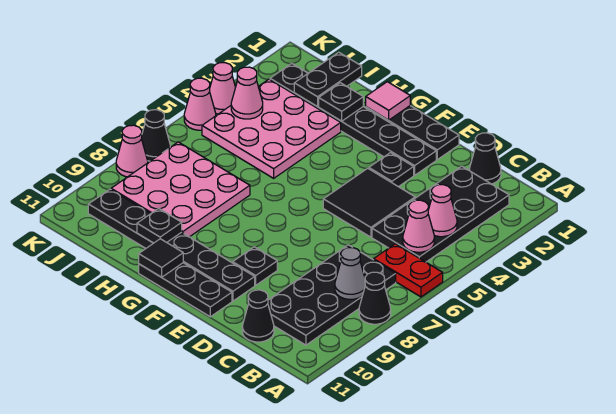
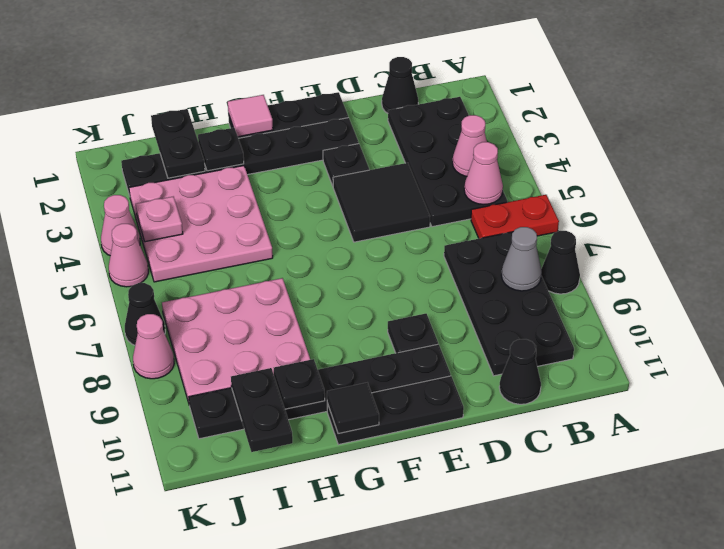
none -> black 1x2 plate [231,368,293,452]
pink 1x1 cone [231,67,263,119] -> pink 1x1 plate [136,197,183,242]

